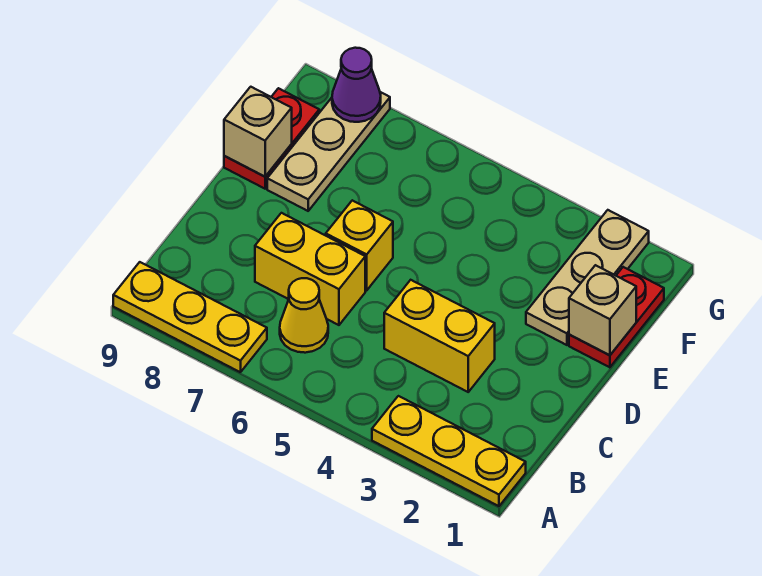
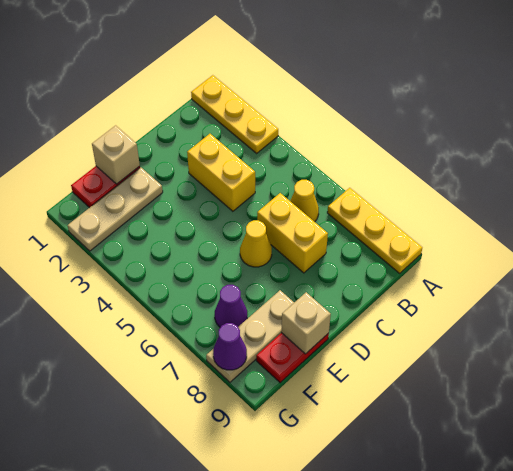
yellow 1x1 brick [326,200,393,290] -> yellow 1x1 cone [240,220,272,267]
none -> purple 1x1 cone [215,285,247,327]

